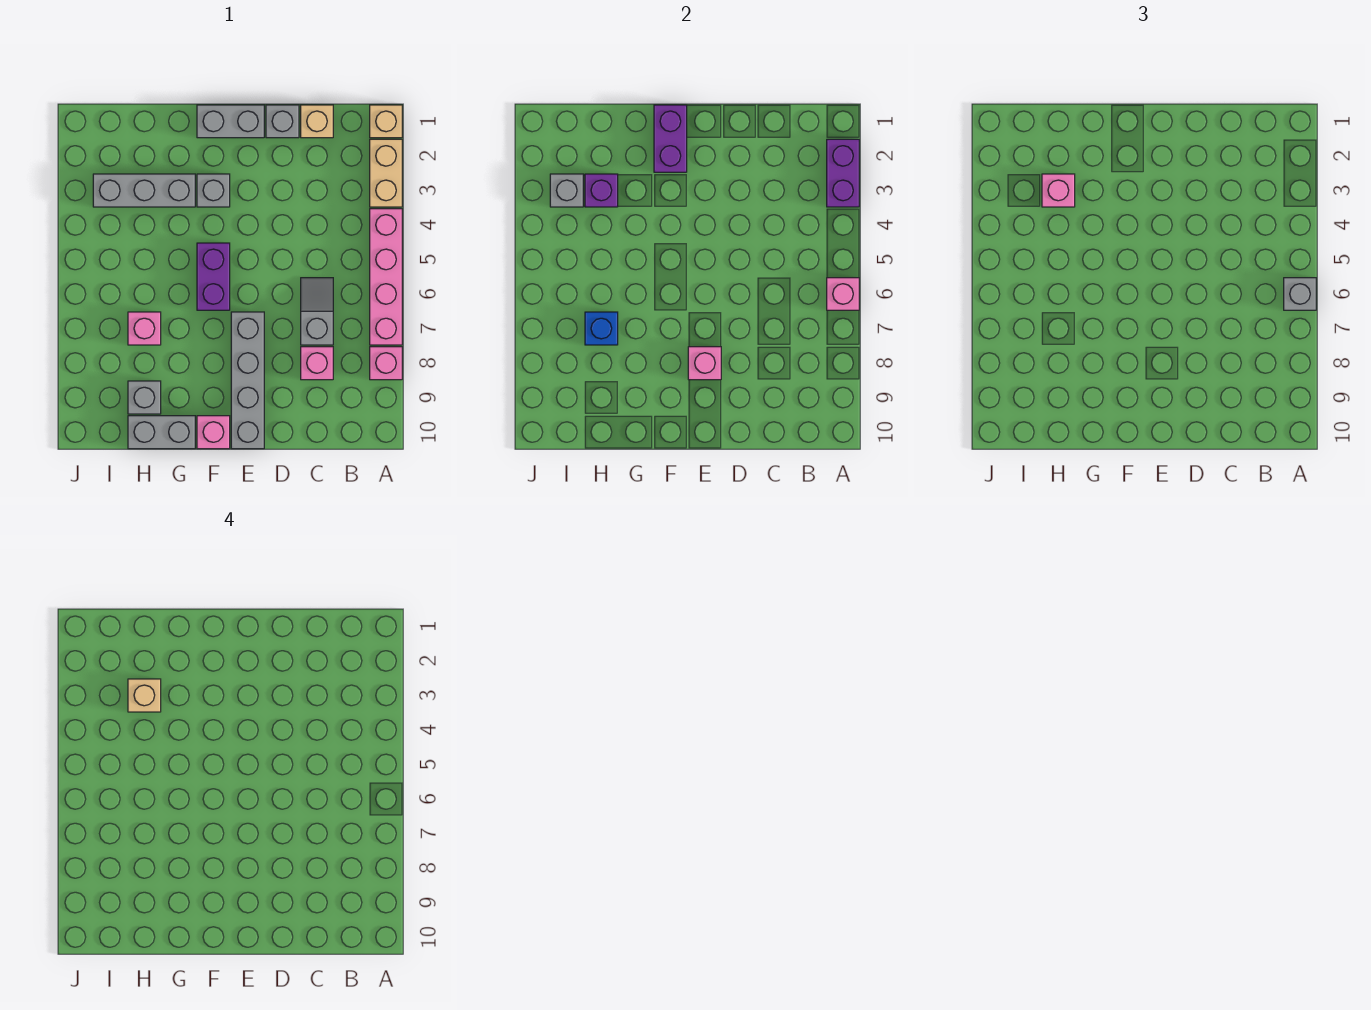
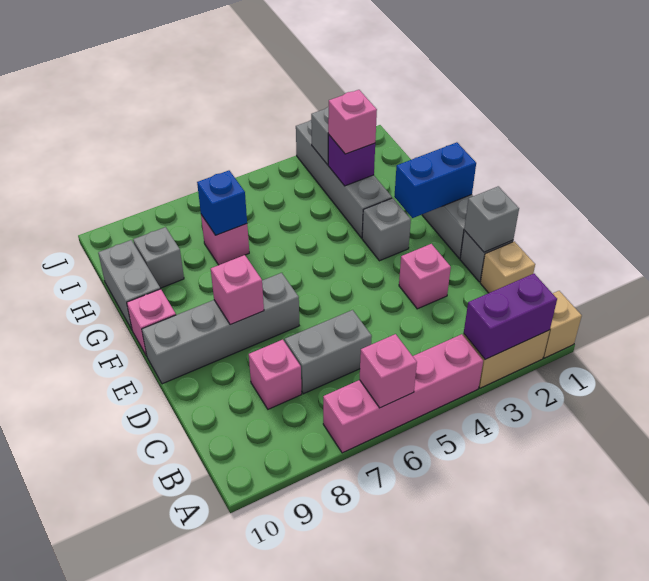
grey 1x1 brick [1284,278,1316,310] -> grey 1x1 brick moved to [464,186,519,252]
pink 1x1 brick [370,347,402,380] -> pink 1x1 brick moved to [399,244,451,309]
grey 1x2 slope [301,278,333,345] -> grey 1x2 brick [285,310,372,394]
purple 1x2 brick [654,105,687,172] -> blue 1x2 brick [394,142,476,218]
purple 1x2 brick [197,243,230,310] -> none
grey 1x3 brick [93,174,195,207] -> grey 1x4 brick [296,120,392,238]
tan 1x1 brick [128,679,161,712] -> none

